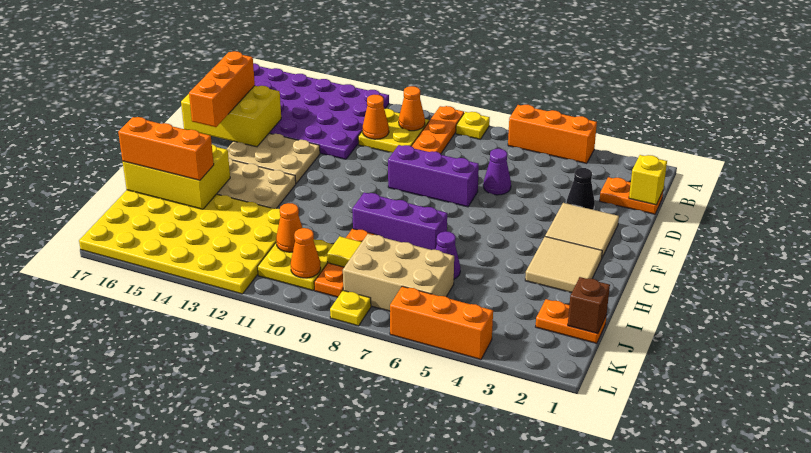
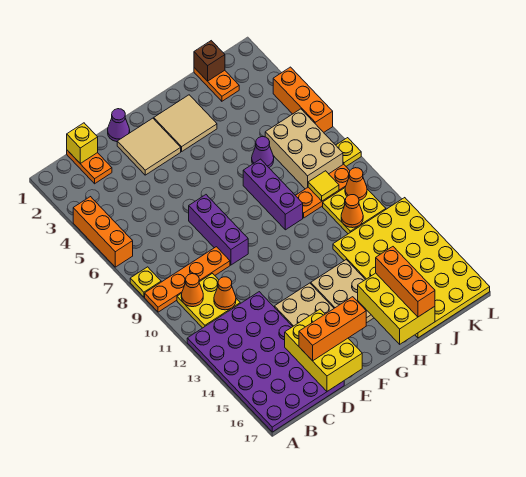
black 1x1 cone [567,168,595,210] -> none
purple 1x1 cone [483,149,511,195] -> purple 1x1 cone moved to [108,109,130,142]

